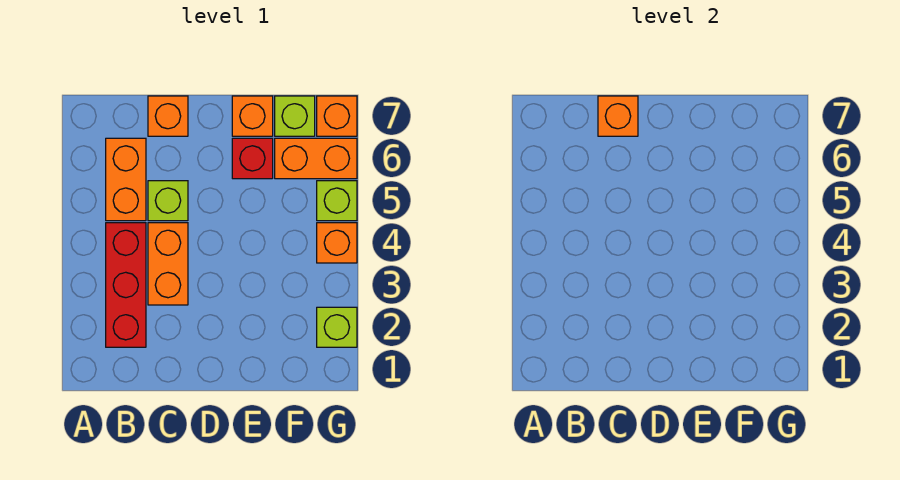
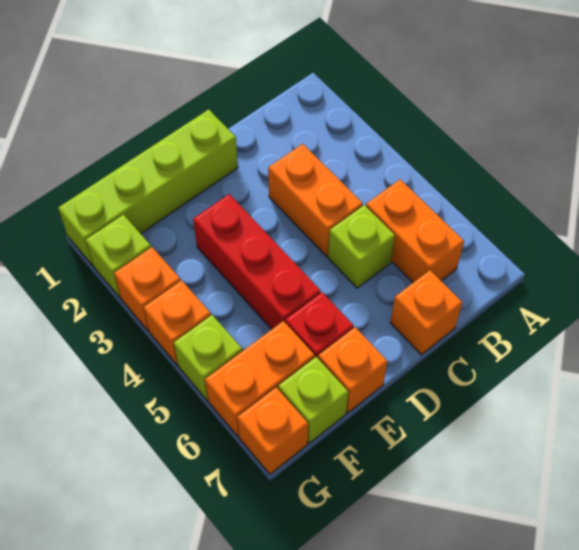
red 1x3 brick [106,223,146,347] -> red 1x3 brick moved to [193,194,321,329]
orange 1x1 brick [598,96,638,136] -> orange 1x1 brick moved to [114,247,181,331]
none -> lime 1x4 brick [58,109,238,266]

